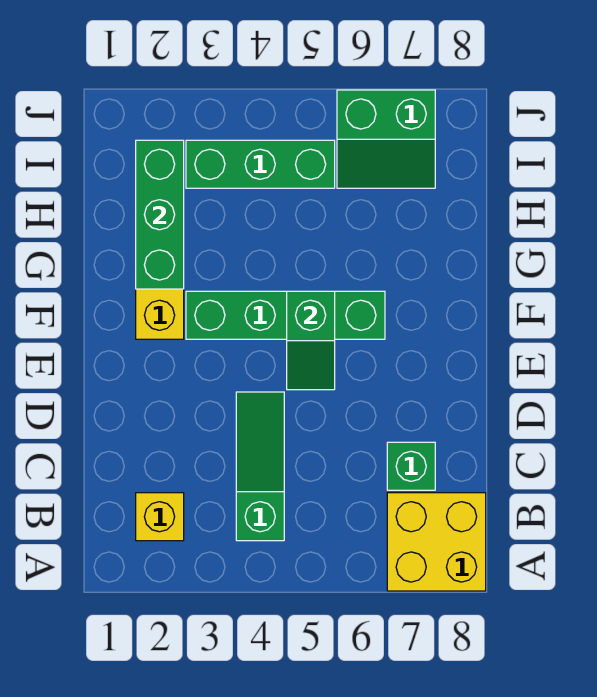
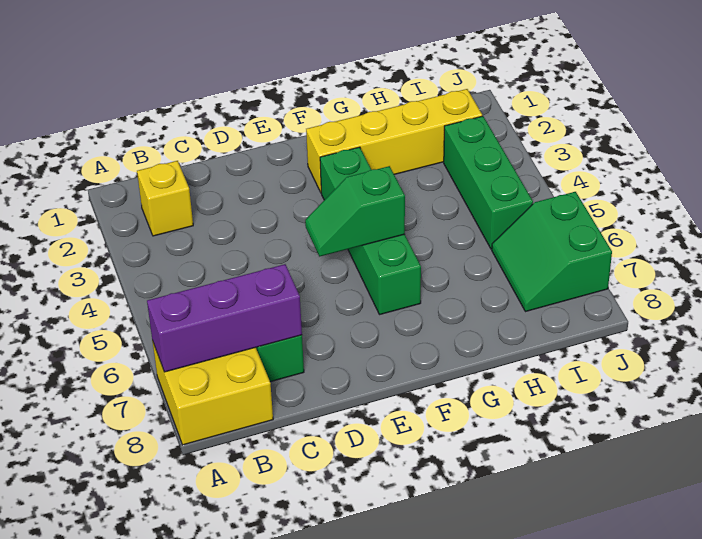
none -> purple 1x3 brick [147,264,302,372]
green 1x3 slope [236,392,284,541] -> none
green 1x3 brick [136,140,184,289] -> none

